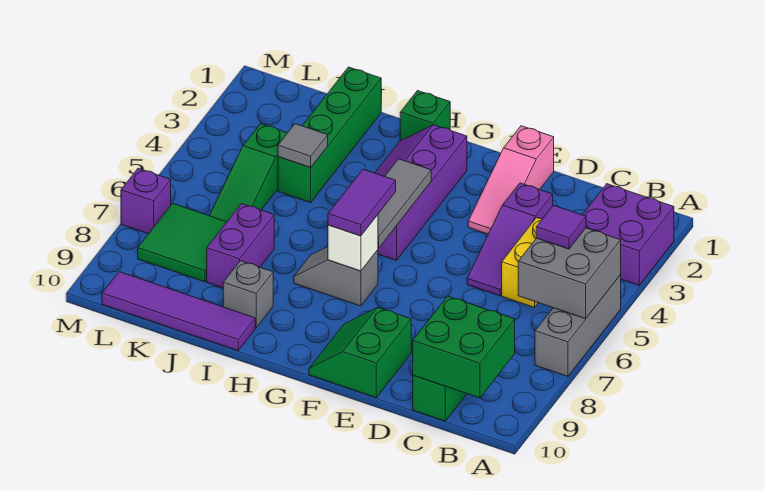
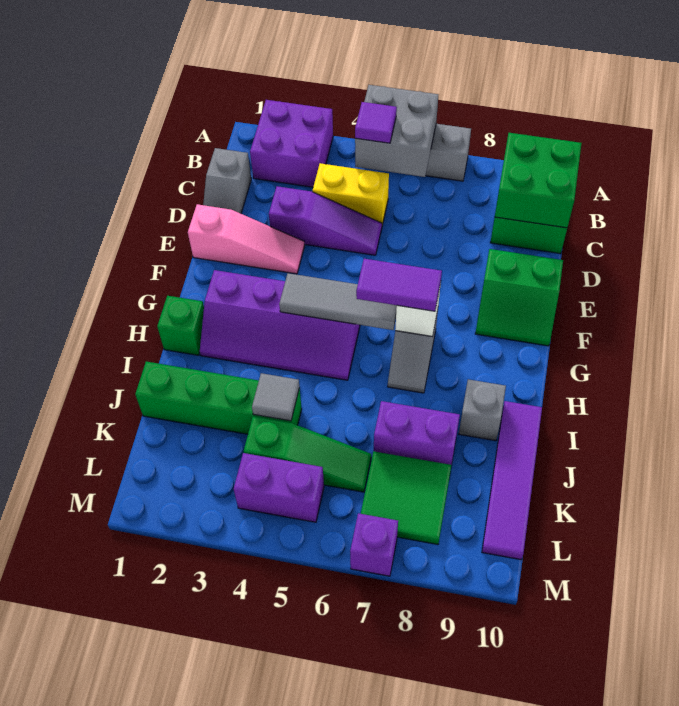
none -> grey 1x2 slope [203,148,251,214]
none -> purple 1x2 brick [234,453,324,522]

